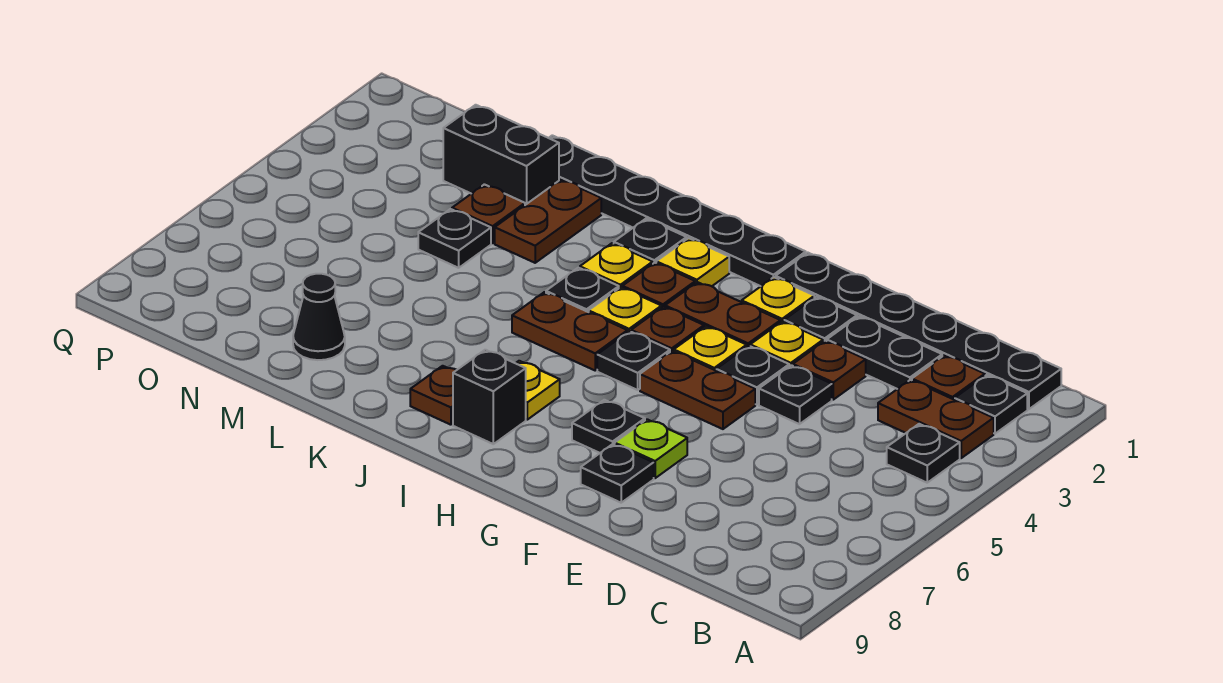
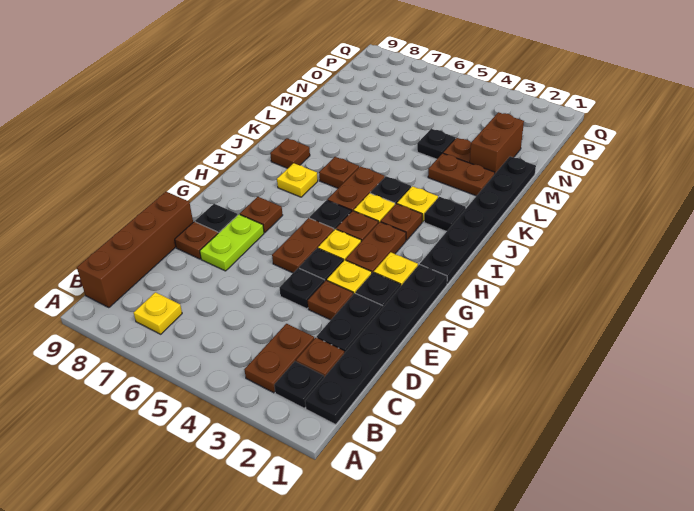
black 1x1 plate [887,424,960,483] -> none
none -> brown 1x4 brick [77,192,193,308]
none -> brown 1x1 plate [175,221,218,259]
lime 1x1 plate [615,419,687,478] -> lime 1x2 plate [200,214,264,271]
black 1x1 plate [572,400,645,453] -> brown 1x1 plate [240,197,283,233]
yellow 1x1 plate [656,238,729,286] -> yellow 1x1 plate moved to [134,292,182,334]
black 1x1 brick [453,350,526,444] -> none
none -> brown 1x1 plate [319,157,359,188]
black 1x2 brick [443,105,559,205] -> brown 1x2 brick [470,112,524,173]
black 1x1 cone [293,274,345,360] -> none

